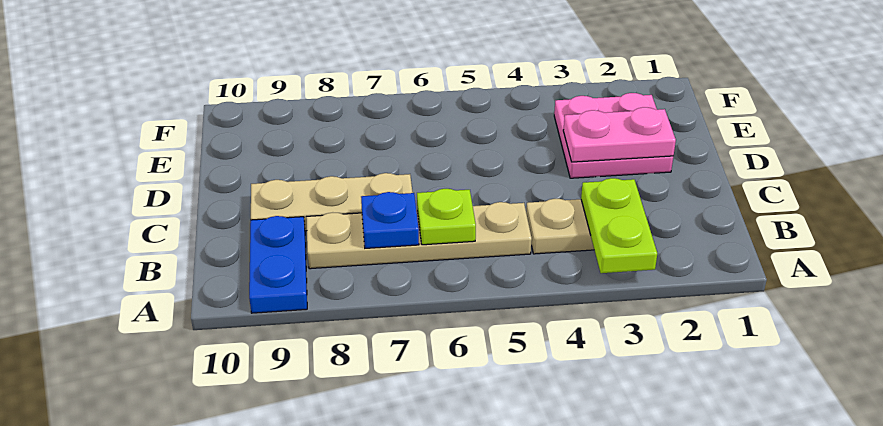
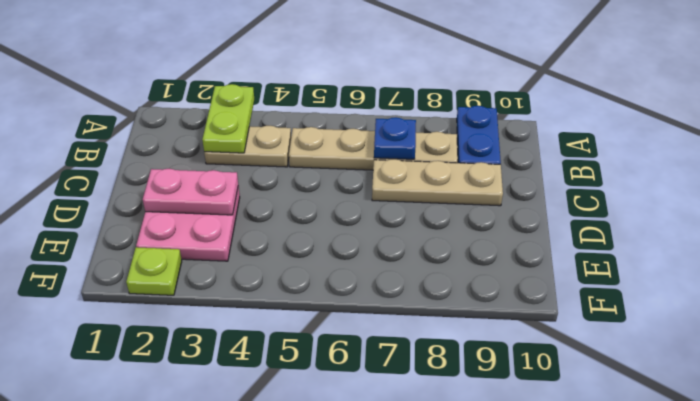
lime 1x1 plate [417,189,476,245] -> lime 1x1 plate moved to [126,247,182,295]

